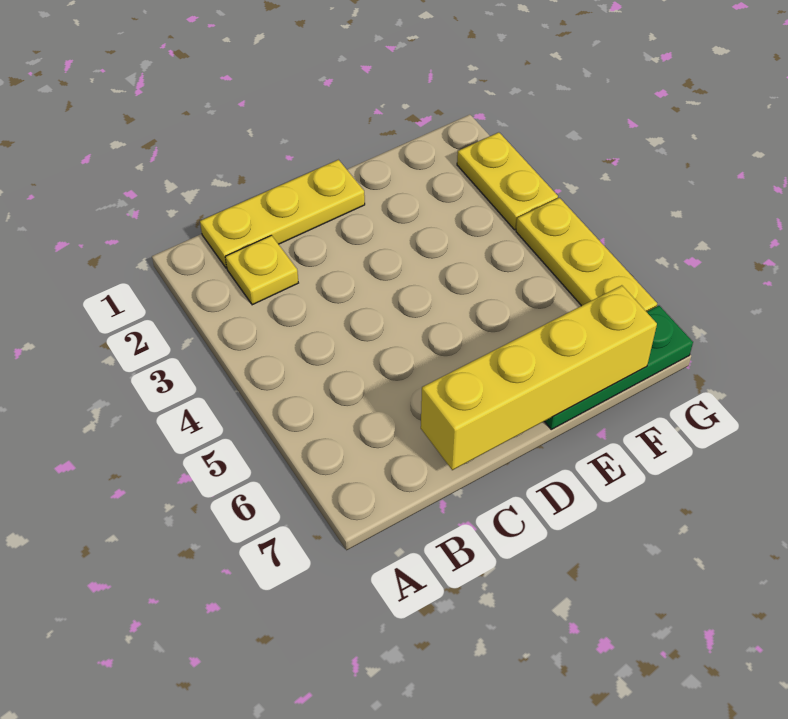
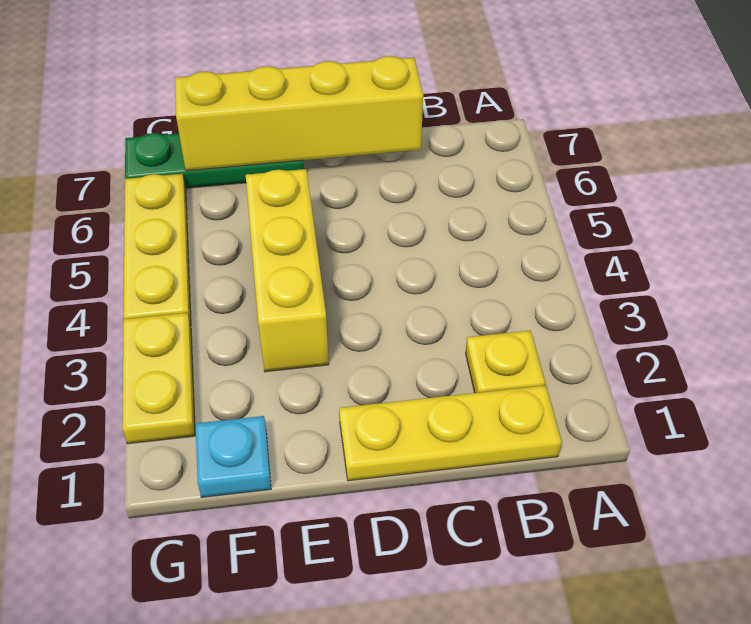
none -> yellow 1x3 brick [246,169,329,372]
none -> cyan 1x1 plate [195,416,271,497]

